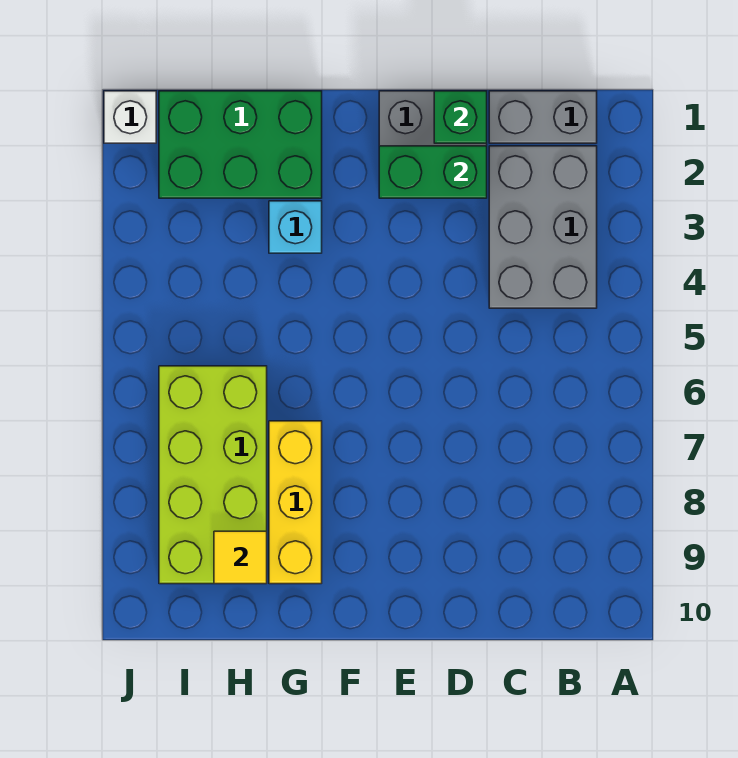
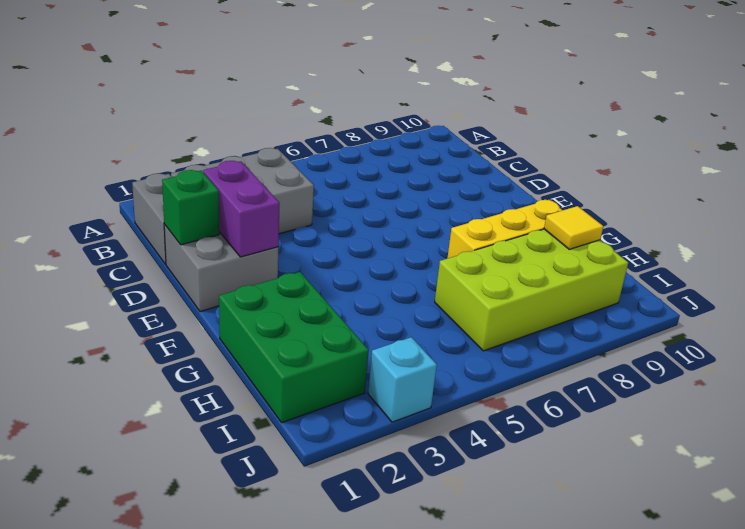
green 1x2 brick [379,146,487,198] -> purple 1x2 brick [203,161,280,257]
cyan 1x1 brick [269,201,322,253] -> cyan 1x1 brick moved to [368,337,437,422]
white 1x1 brick [104,91,156,143] -> none

